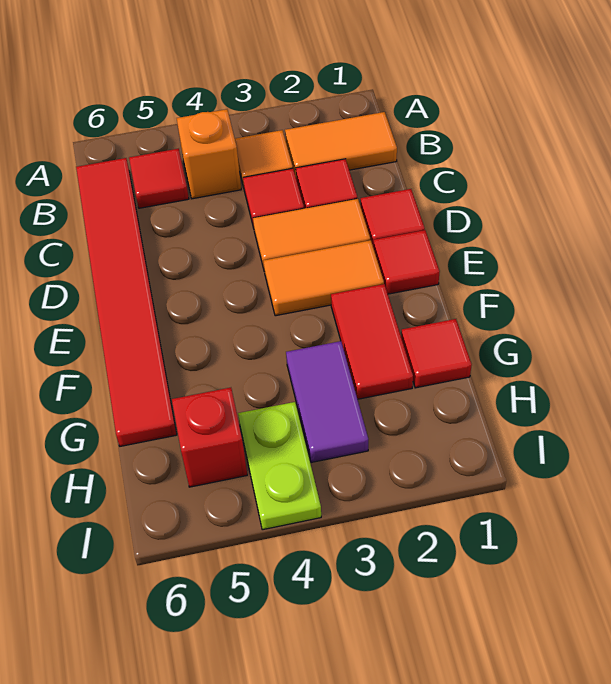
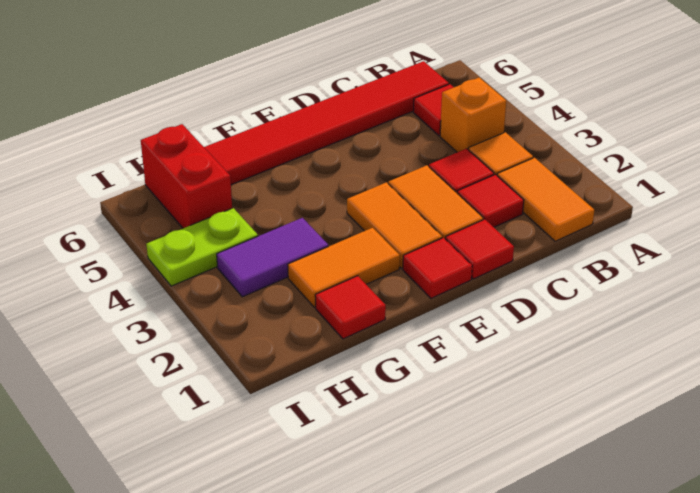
red 1x2 tile [331,284,413,399] -> orange 1x2 tile [288,228,400,308]
red 1x1 brick [172,388,247,487] -> red 1x2 brick [141,124,232,228]

